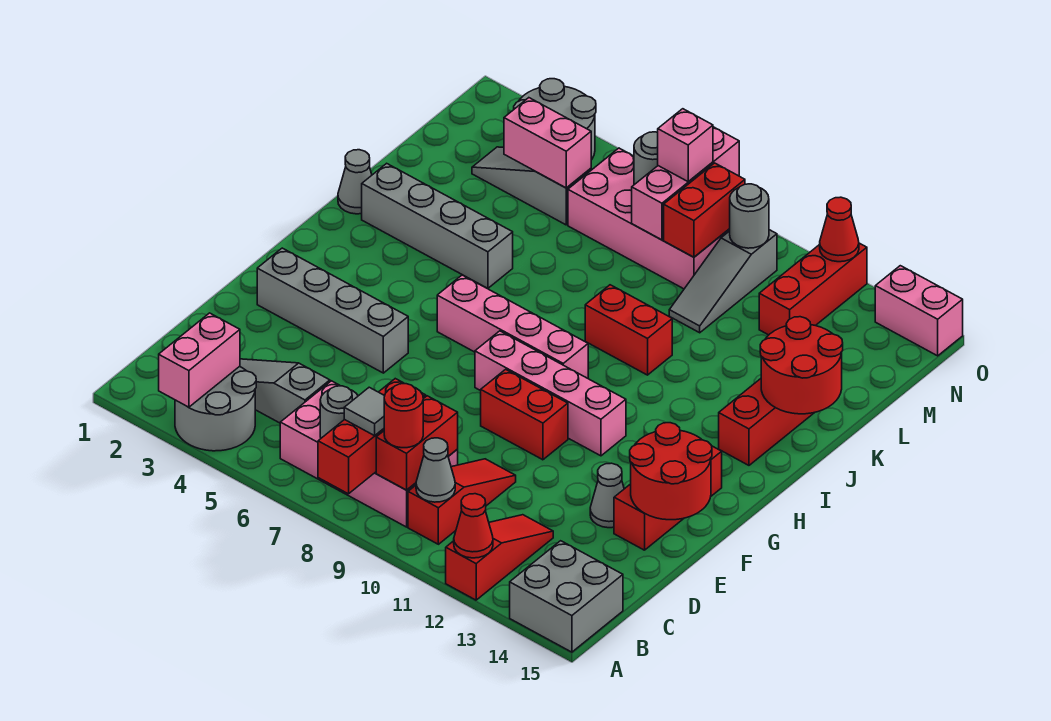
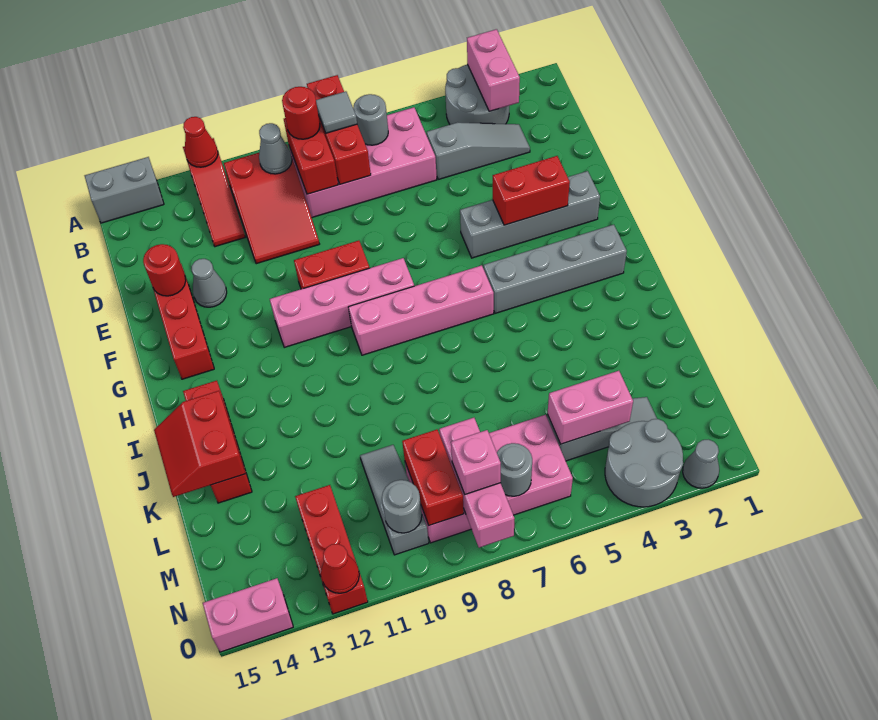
grey 2x2 brick [510,541,623,652] -> grey 1x2 brick [85,157,164,223]
red 1x3 slope [408,459,516,544] -> red 2x3 slope [224,146,319,264]
red 2x2 round brick [630,423,712,520] -> red 1x1 round brick [143,244,186,296]
grey 1x1 cone [338,150,372,214] -> grey 1x1 cone moved to [683,440,719,488]
grey 1x4 brick [362,163,513,289] -> grey 1x4 brick moved to [484,225,627,313]
red 1x2 brick [585,285,672,375] -> red 1x2 brick moved to [493,156,570,225]
red 2x2 round brick [760,317,843,414] -> red 2x2 slope [154,391,245,497]

